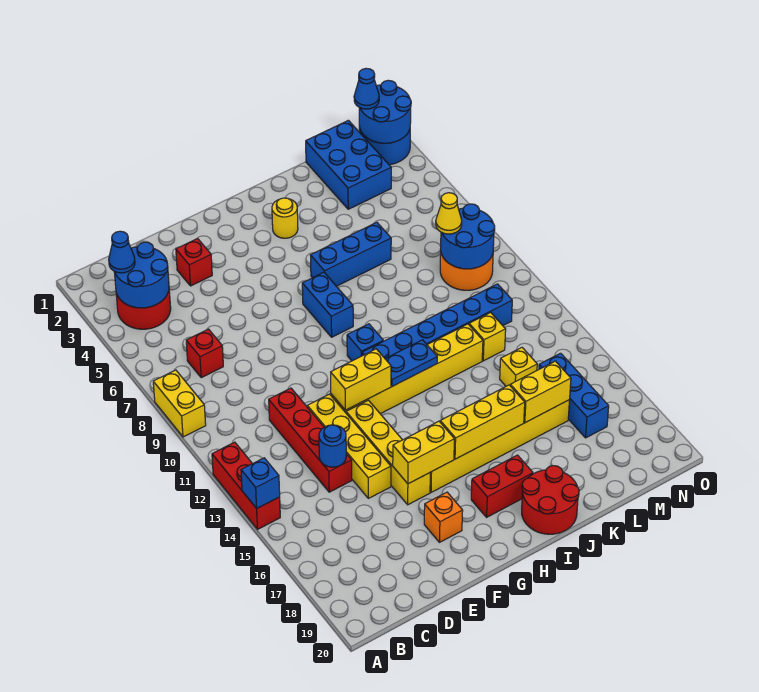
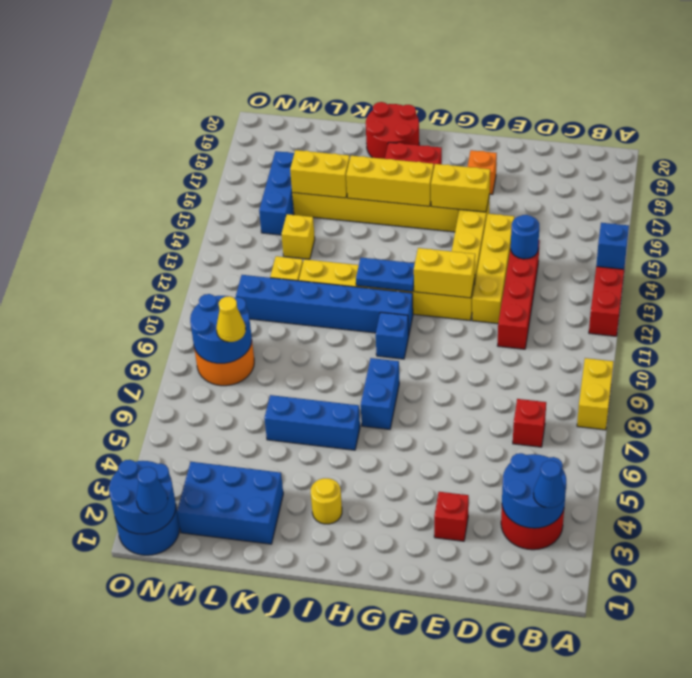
blue 2x3 brick [306,120,391,209] -> blue 2x3 brick turned to [177,462,283,544]

